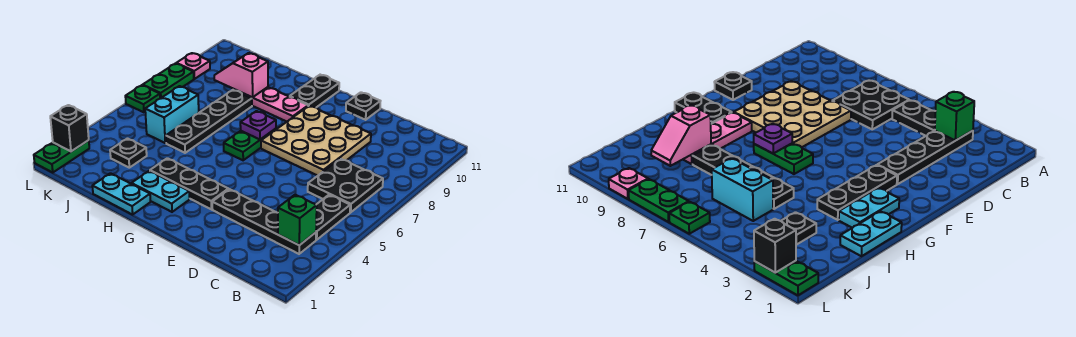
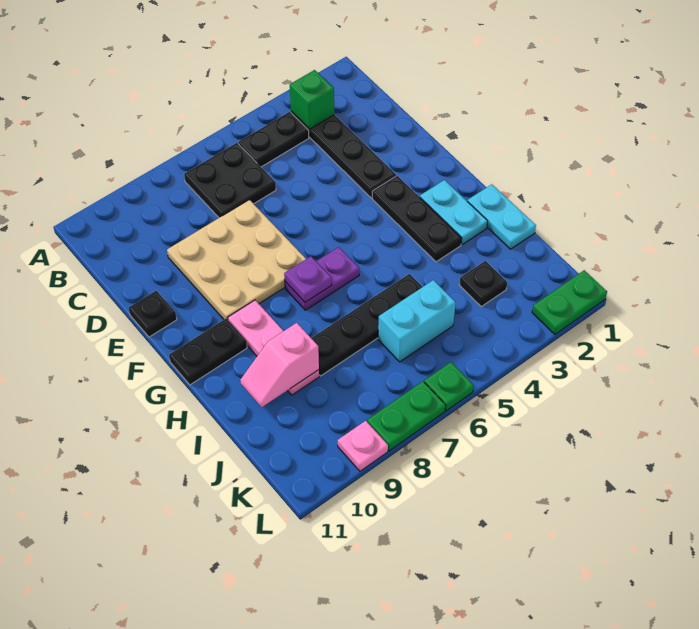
green 1x2 plate [224,129,276,160] -> purple 1x2 plate [285,247,359,310]
pink 1x2 slope [214,53,268,97] -> pink 1x2 slope turned to [240,323,319,407]
black 1x1 brick [50,105,89,151] -> none

